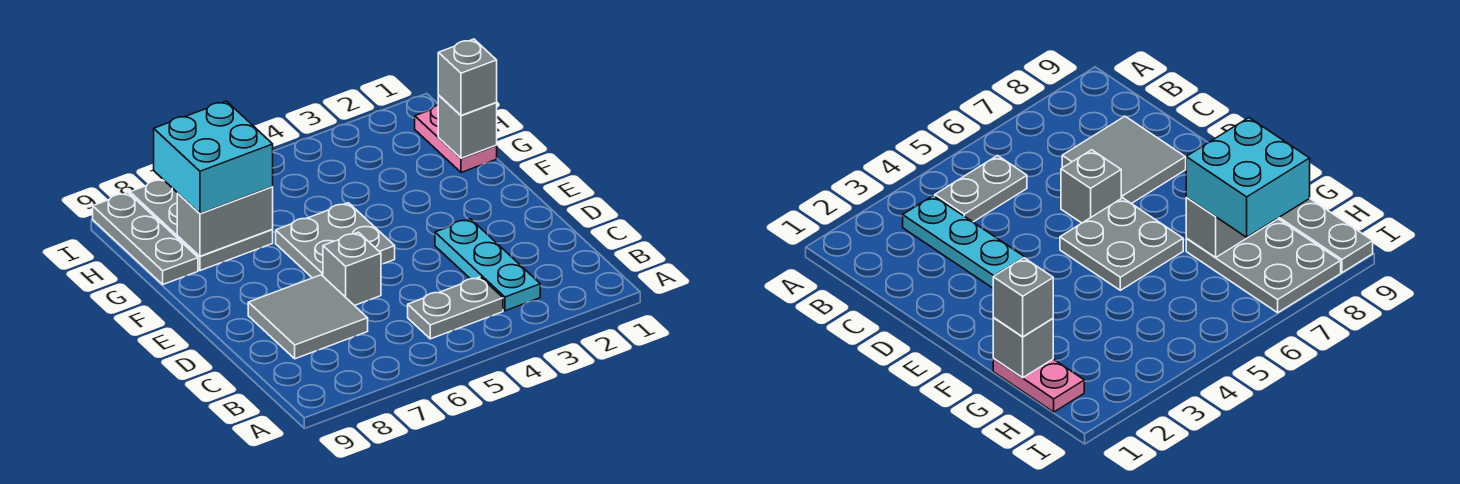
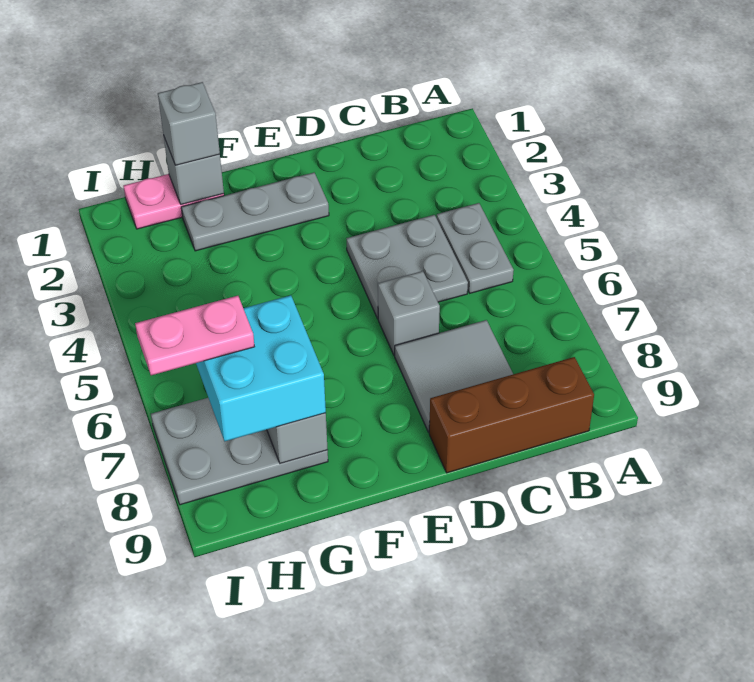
cyan 1x3 plate [435,219,540,311] -> none
none -> brown 1x3 brick [429,357,594,473]
grey 2x2 plate [276,203,395,278] -> grey 2x2 plate moved to [346,215,468,319]
grey 1x3 plate [93,193,198,284] -> grey 1x3 plate moved to [181,173,329,251]
none -> pink 1x2 plate [135,296,254,375]

